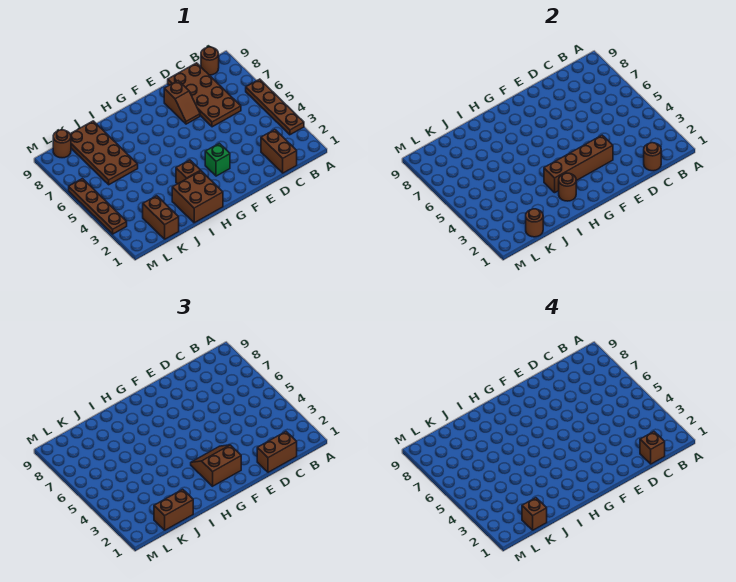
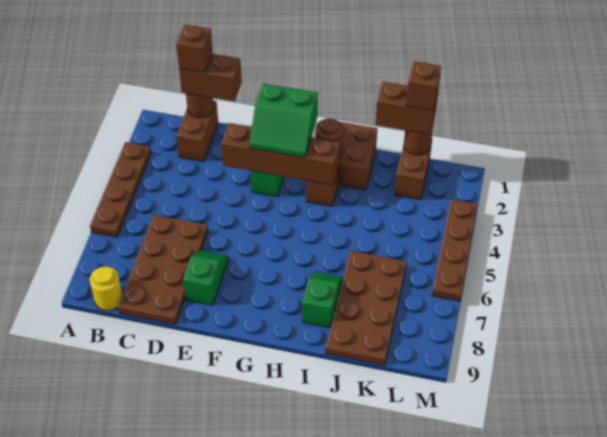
brown 1x1 round brick [201,47,219,75] -> yellow 1x1 round brick [90,267,122,311]
brown 1x2 slope [164,81,200,124] -> green 1x2 slope [183,250,228,305]
brown 2x2 slope [191,445,241,486] -> green 2x2 slope [249,84,318,157]
none -> green 1x2 slope [302,272,343,328]
brown 1x1 round brick [53,130,71,158] -> none

